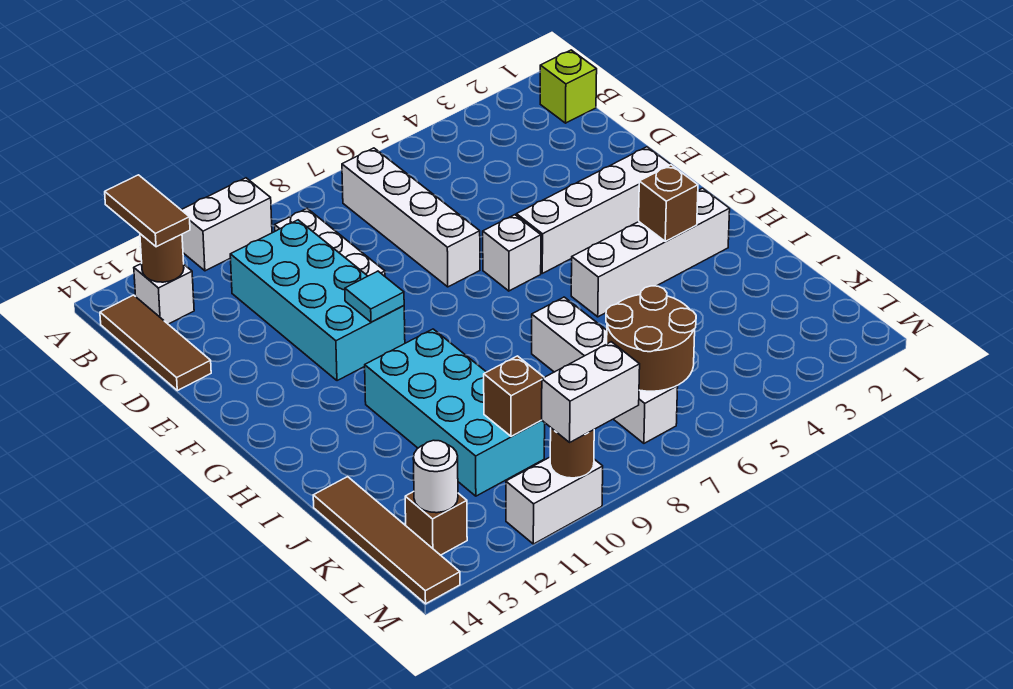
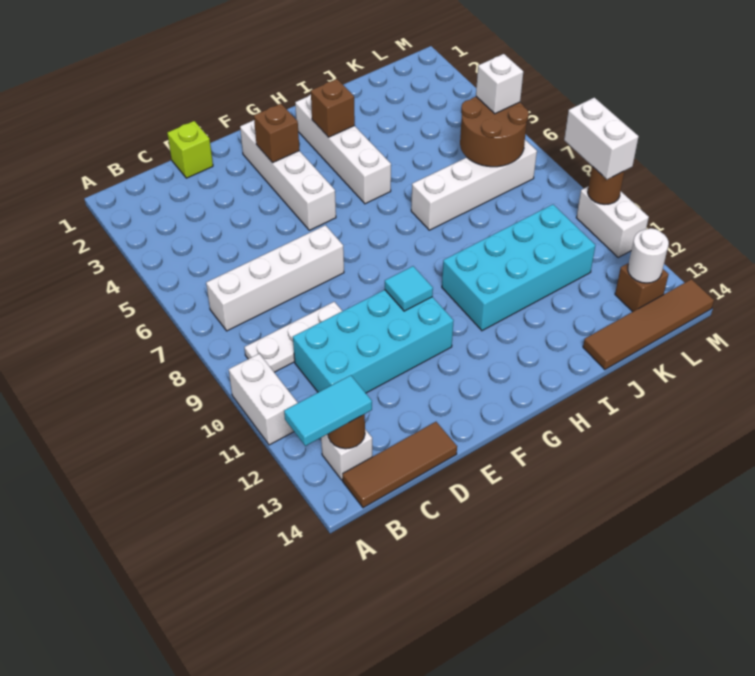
brown 1x2 tile [105,175,190,247] -> cyan 1x2 tile [284,375,372,446]
lime 1x1 brick [540,50,597,123] -> lime 1x1 brick moved to [167,121,213,178]
white 1x1 brick [483,215,541,291] -> white 1x1 brick moved to [476,54,523,114]
brown 1x1 brick [484,356,544,436] -> brown 1x1 brick moved to [254,104,299,163]

